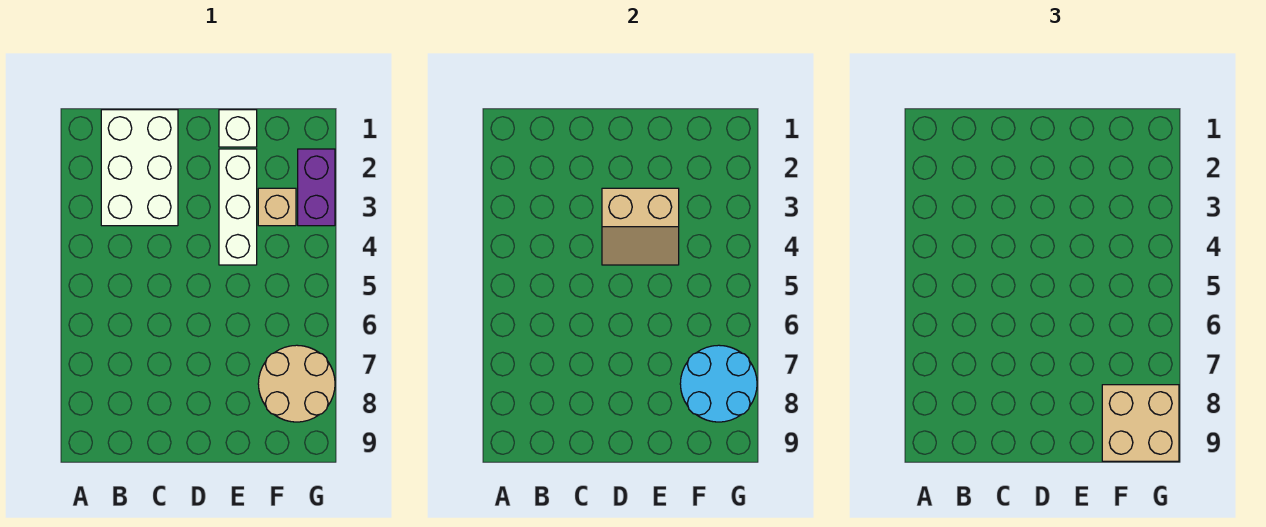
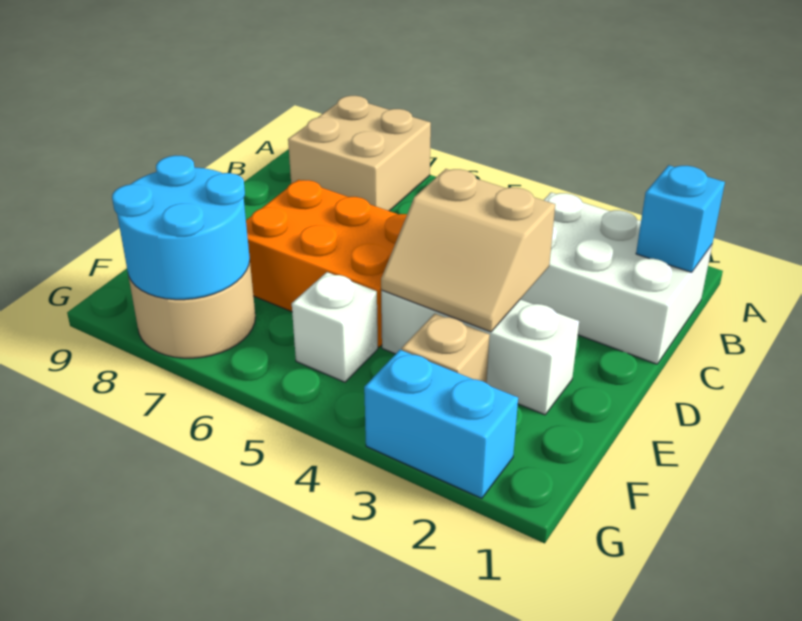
none -> cyan 1x1 brick [636,165,725,272]
tan 2x2 slope [602,188,679,265] -> tan 2x2 slope turned to [381,169,555,332]
none -> orange 2x3 brick [246,180,407,347]
white 1x1 brick [219,110,257,147] -> white 1x1 brick moved to [292,272,378,382]
tan 2x2 brick [1102,385,1179,461] -> tan 2x2 brick moved to [288,96,431,211]
purple 1x2 brick [298,149,335,226] -> cyan 1x2 brick [364,350,518,498]

